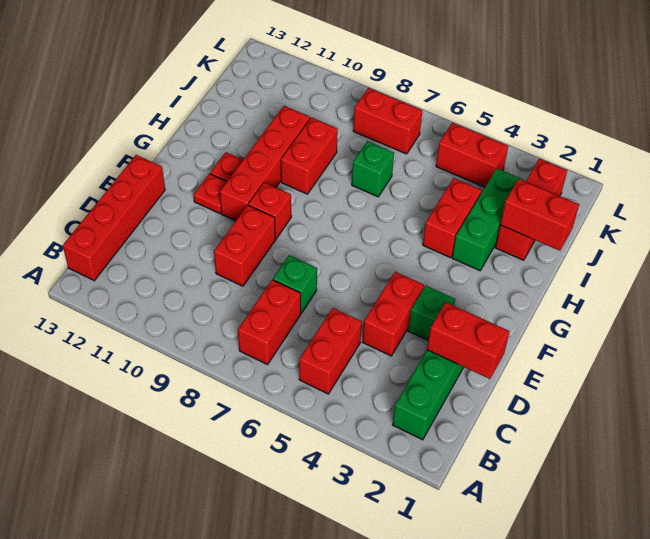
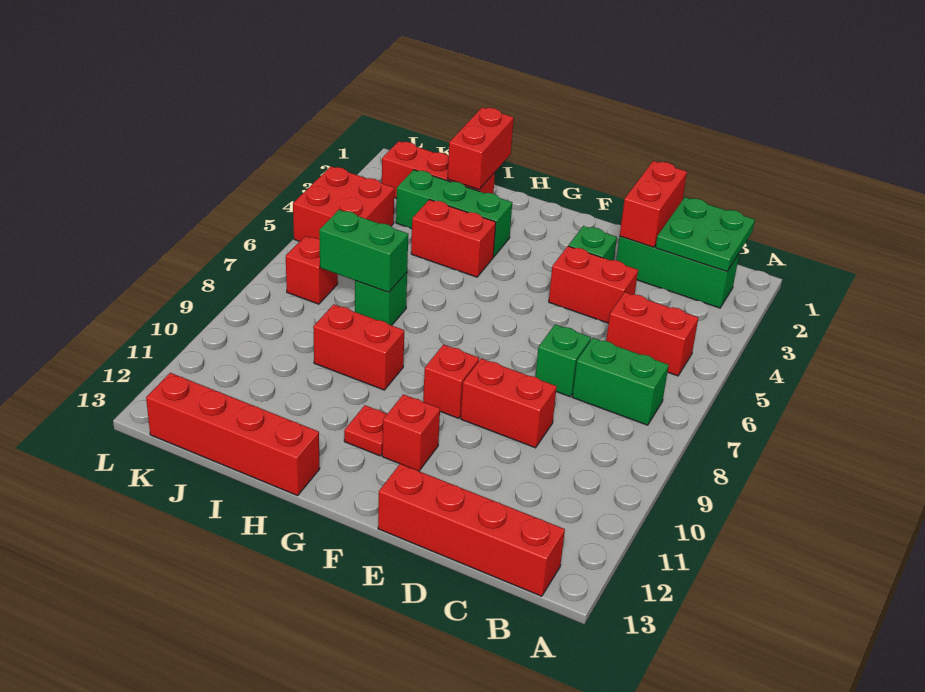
none -> green 2x2 plate [656,197,755,271]
red 1x2 brick [238,280,301,365] -> green 1x2 brick [573,338,669,425]
red 1x4 brick [220,106,310,221] -> red 1x4 brick moved to [146,373,320,496]
red 1x1 plate [194,174,227,214] -> red 1x1 brick [382,394,440,471]
none -> green 1x2 brick [319,210,408,292]
red 1x2 brick [436,123,508,187] -> red 2x2 brick [293,166,394,241]
red 1x2 brick [353,88,422,154] -> red 1x1 brick [286,236,338,304]

